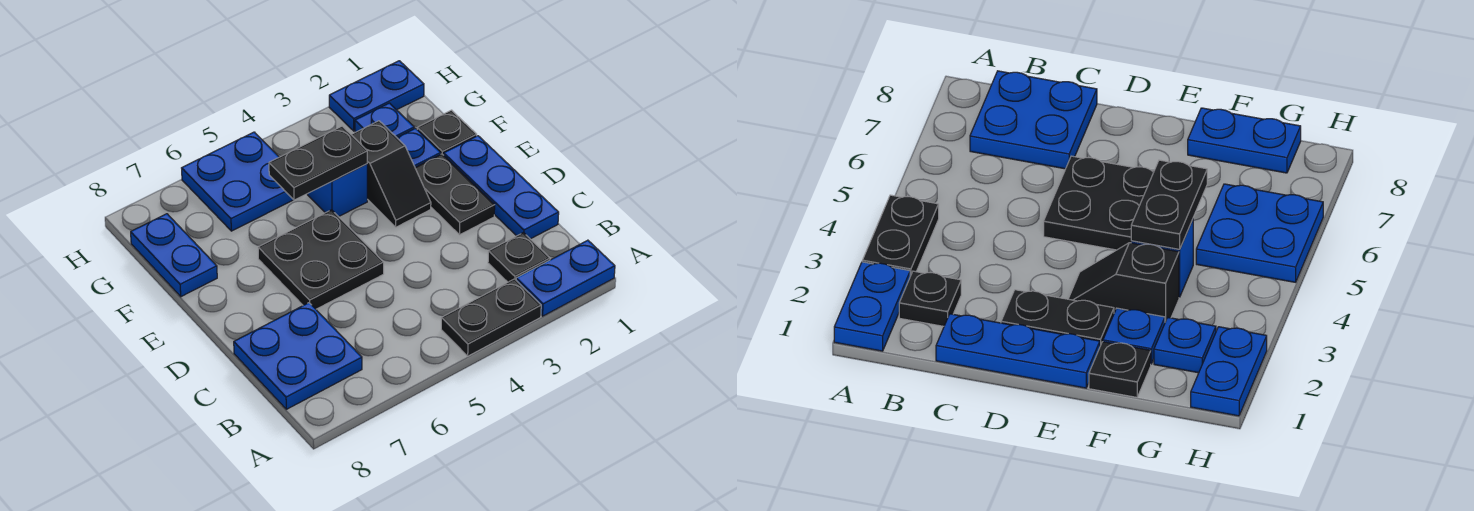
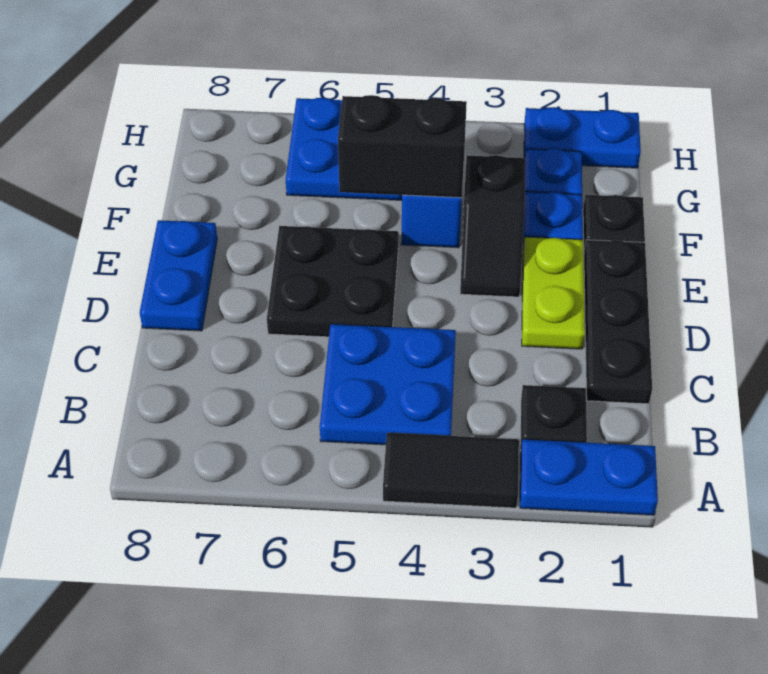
black 1x2 plate [441,279,541,356] -> black 1x2 tile [383,433,519,508]
blue 2x2 plate [234,303,362,409] -> blue 2x2 plate moved to [320,324,456,445]
blue 1x3 plate [444,136,559,239] -> black 1x3 plate [584,240,652,404]
black 1x2 plate [415,154,495,235] -> lime 1x2 plate [522,237,585,349]
black 1x2 plate [269,126,367,200] -> black 1x2 brick [338,95,467,198]
blue 1x2 plate [131,214,217,297] -> blue 1x2 plate moved to [140,220,217,331]

